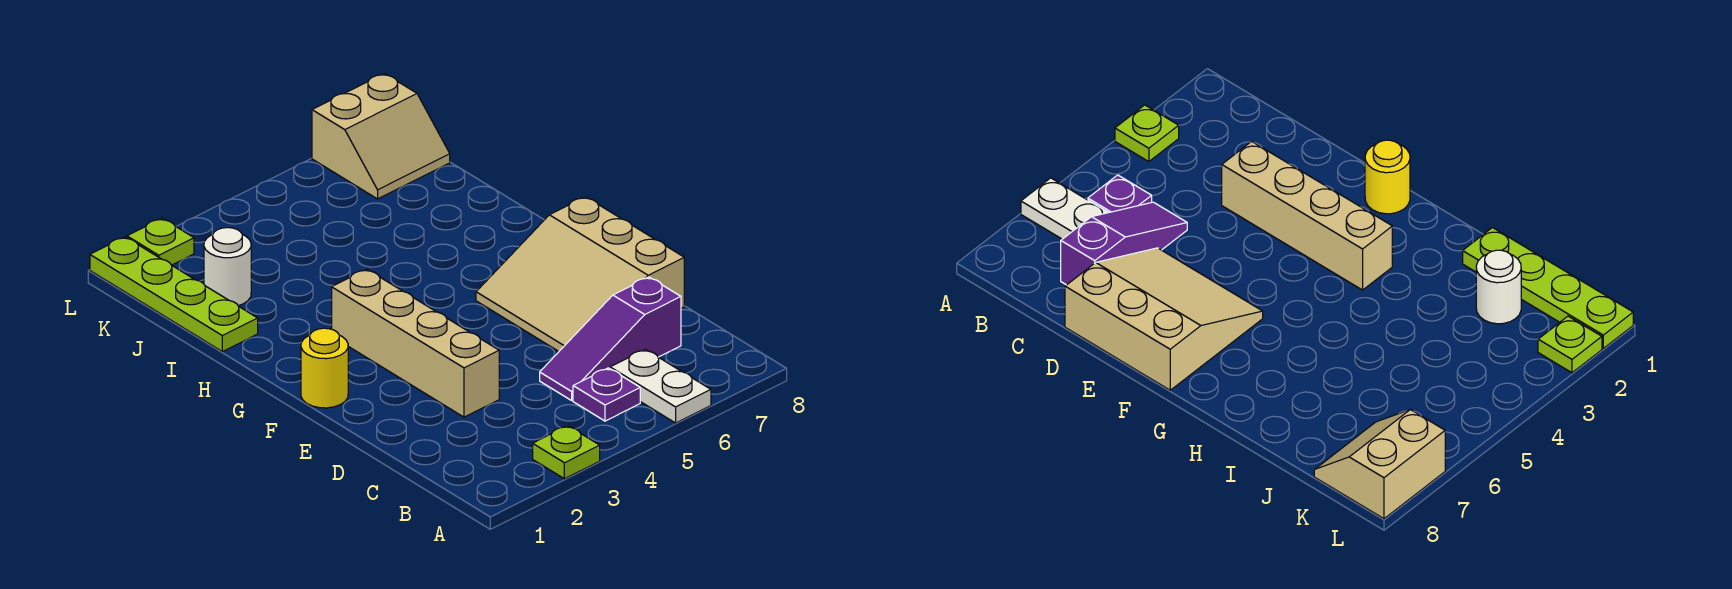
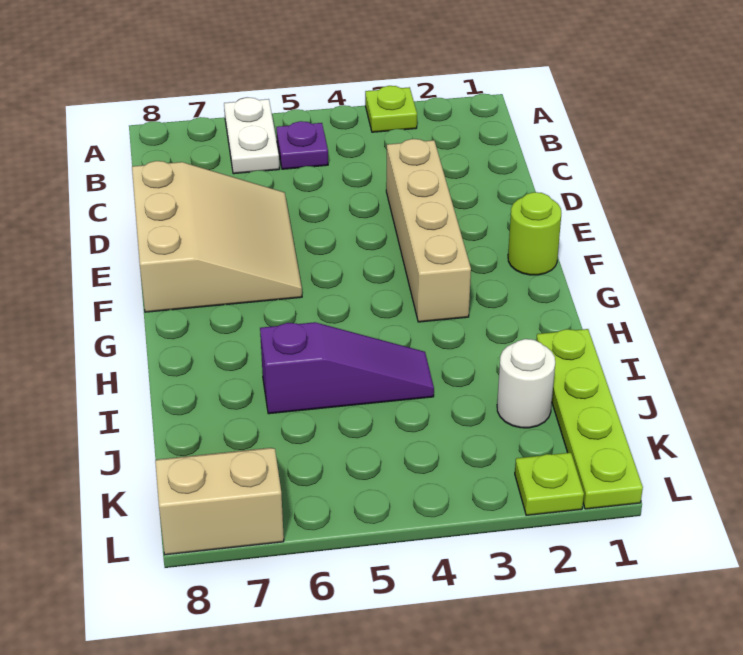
purple 1x3 slope [540,277,681,400] -> purple 1x3 slope moved to [260,322,434,414]
yellow 1x1 round brick [301,328,348,408] -> lime 1x1 round brick [508,192,561,275]

